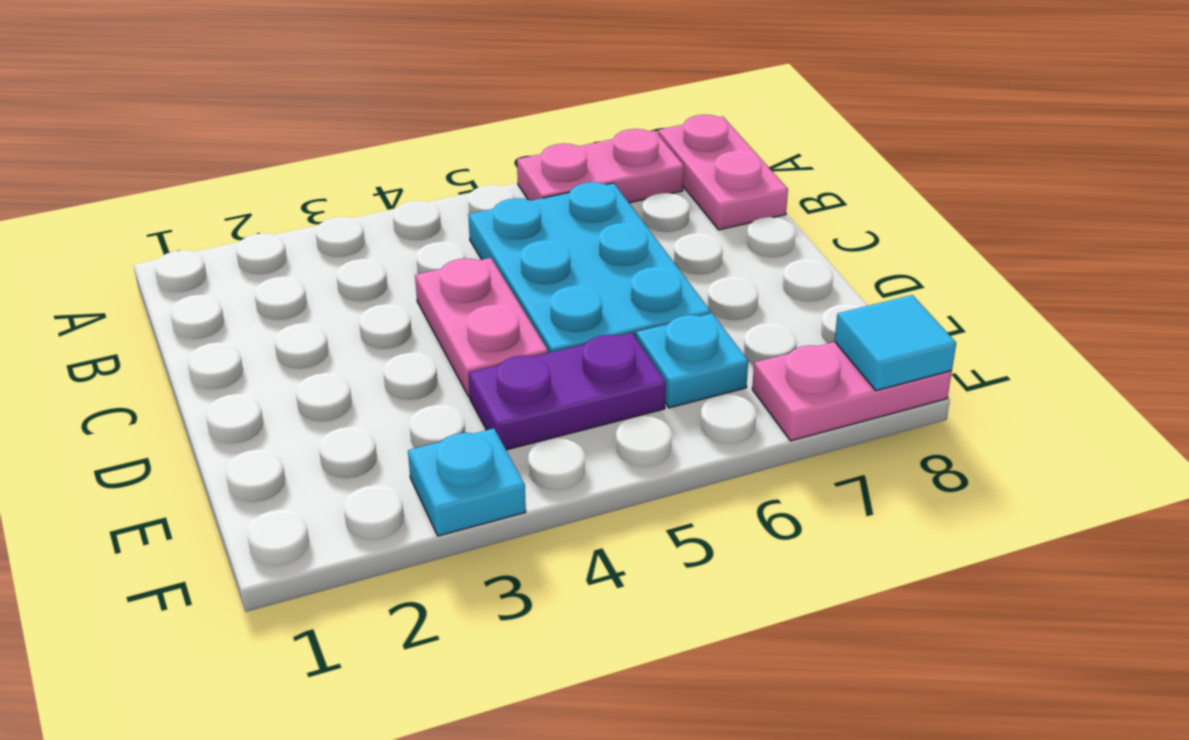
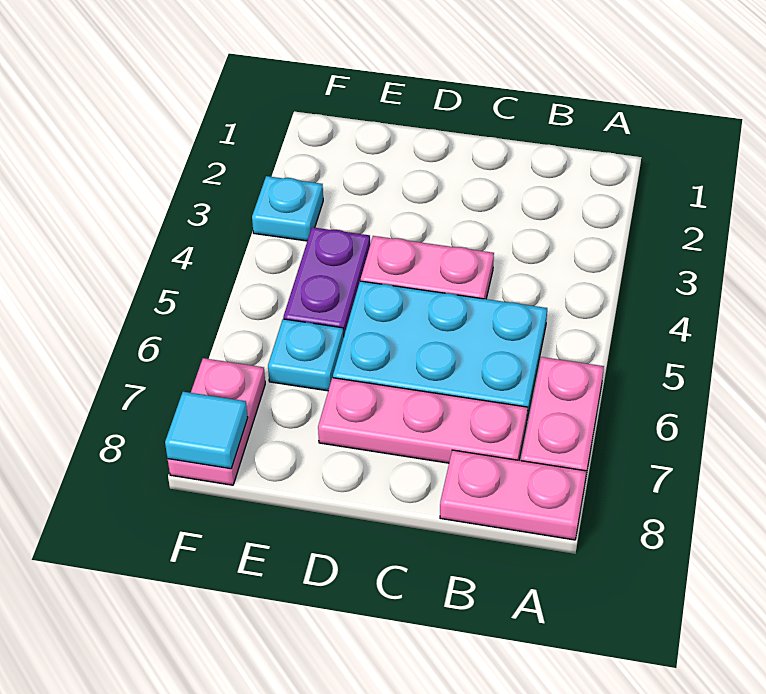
none -> pink 1x3 plate [318,378,528,463]

